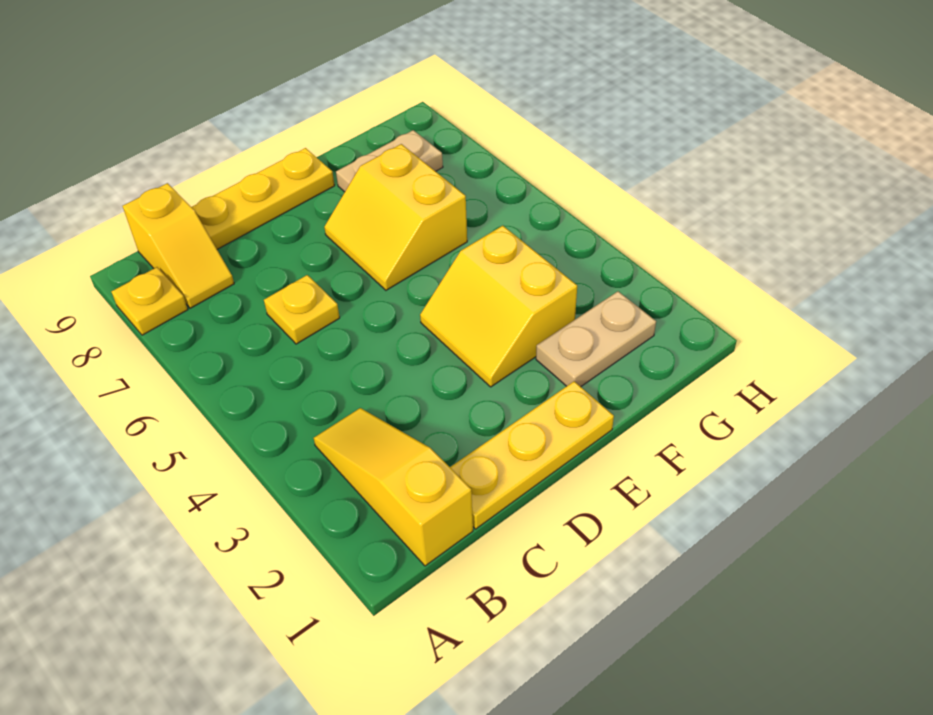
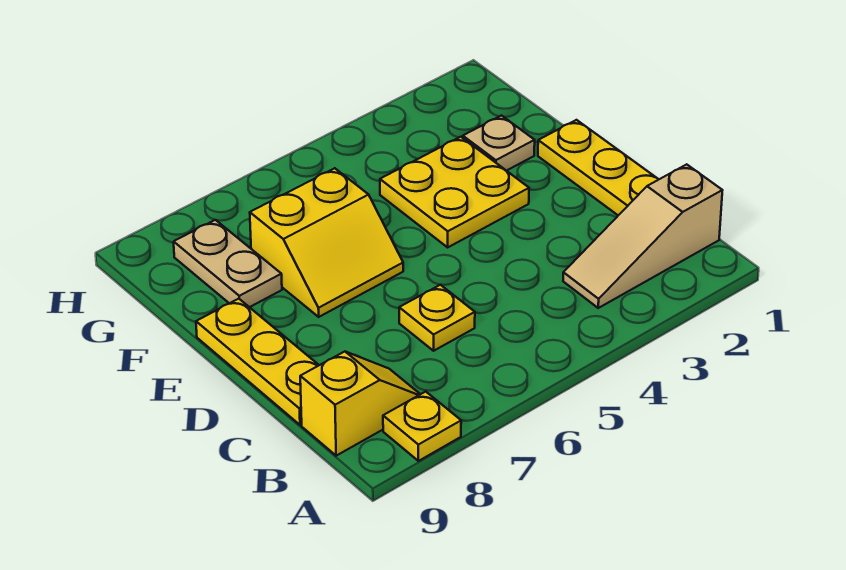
yellow 1x3 slope [314,408,473,566] -> tan 1x3 slope [563,164,723,308]
yellow 2x2 slope [420,226,577,387] -> yellow 2x2 plate [380,137,529,247]
tan 1x2 plate [536,291,656,387] -> tan 1x1 plate [463,116,535,171]

